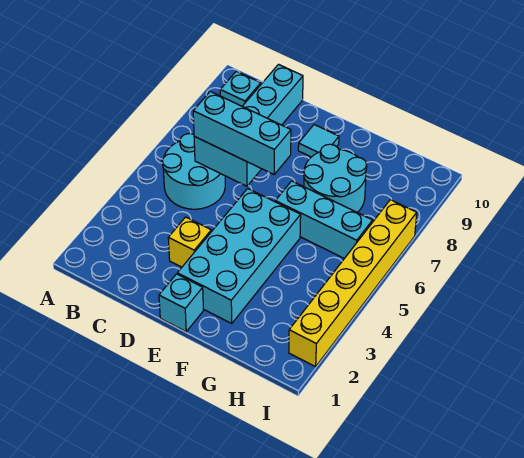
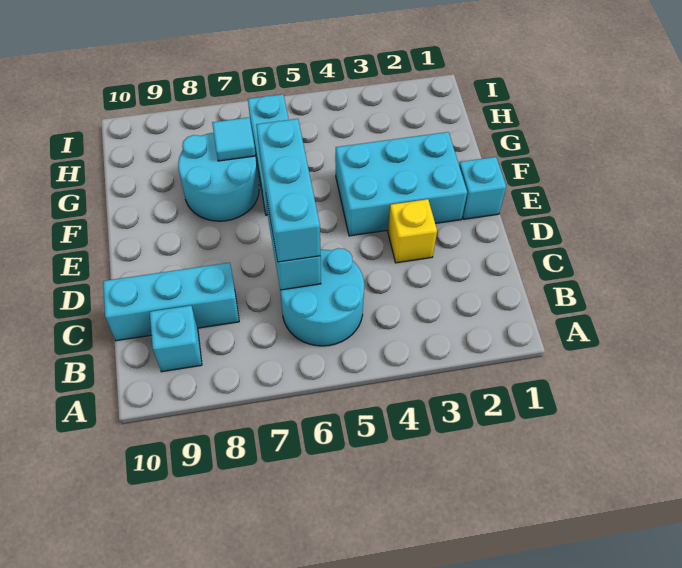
cyan 2x4 brick [177,189,301,323] -> cyan 2x3 brick [336,132,467,236]
cyan 1x1 tile [298,125,339,157] -> cyan 1x1 tile moved to [212,118,256,161]
yellow 1x6 brick [289,200,417,367] -> none

